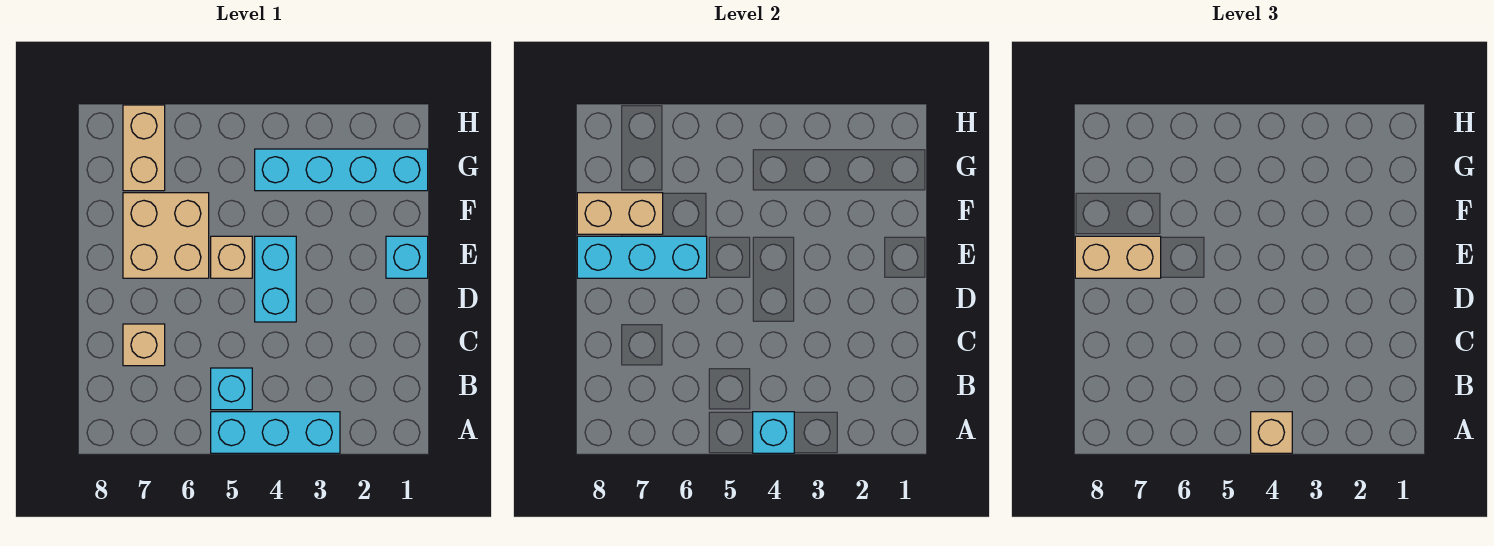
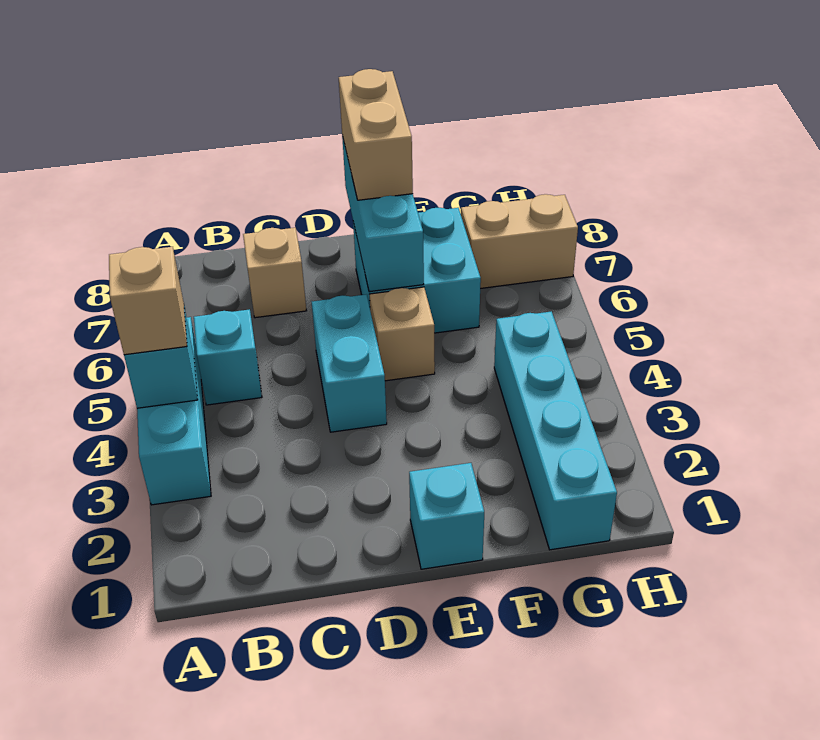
cyan 1x2 brick [255,236,296,322] -> cyan 1x2 brick turned to [312,295,387,432]
tan 2x2 brick [123,193,209,278] -> cyan 2x2 brick [353,208,481,333]
tan 1x2 brick [577,193,663,234] -> none

